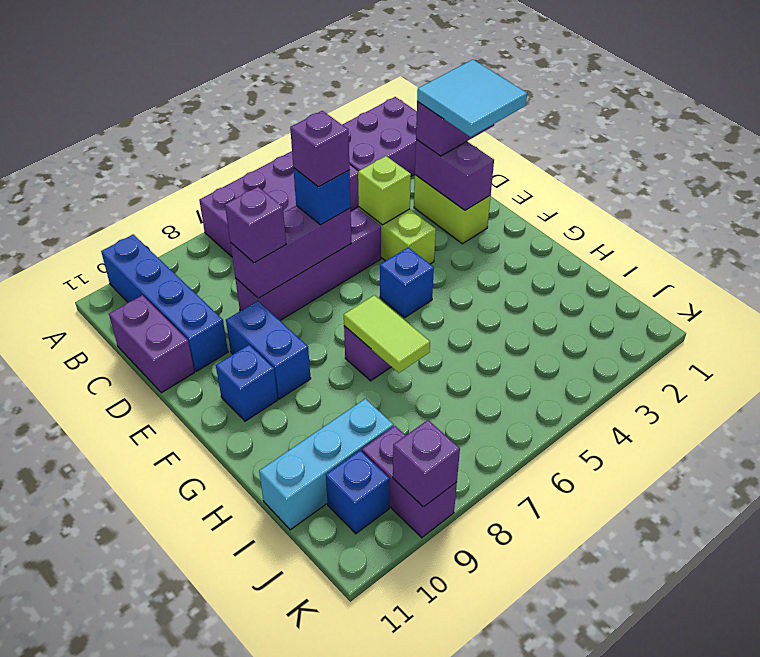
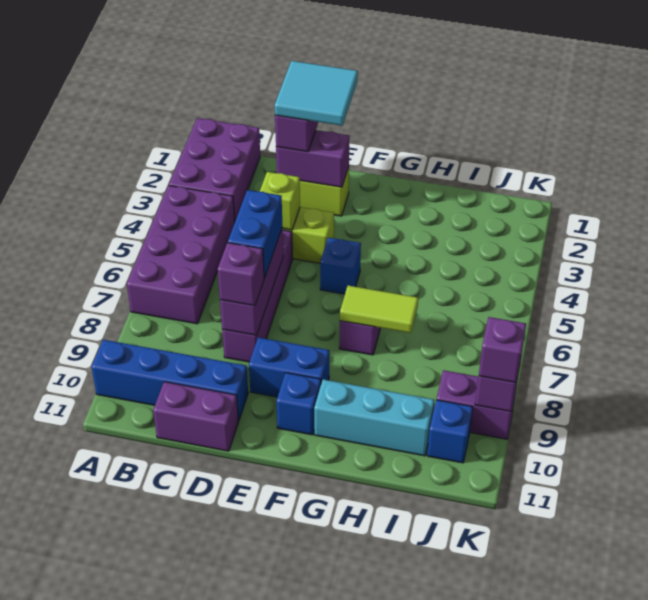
blue 1x1 brick [293,168,351,225] -> blue 1x2 brick [228,190,282,278]
purple 1x1 brick [290,111,350,187] -> purple 1x1 brick moved to [479,317,526,383]
cyan 1x3 brick [259,399,394,530] -> cyan 1x3 brick turned to [314,379,434,456]

